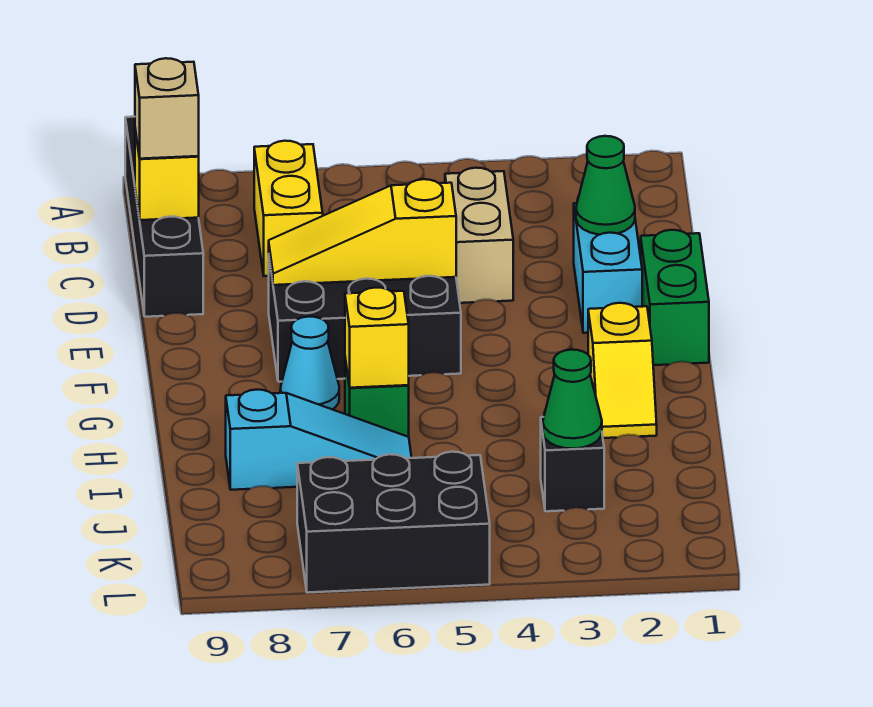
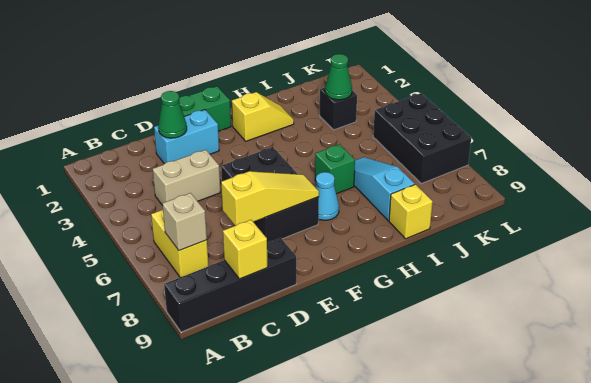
yellow 1x2 brick [254,141,323,276] -> yellow 1x2 brick turned to [151,210,208,277]
tan 1x1 brick [135,58,199,159] -> tan 1x1 brick moved to [162,193,207,251]
yellow 1x3 slope [269,179,456,285] -> yellow 1x3 slope turned to [221,171,319,226]
yellow 1x1 brick [345,288,409,388] -> yellow 1x1 brick moved to [389,184,433,239]

